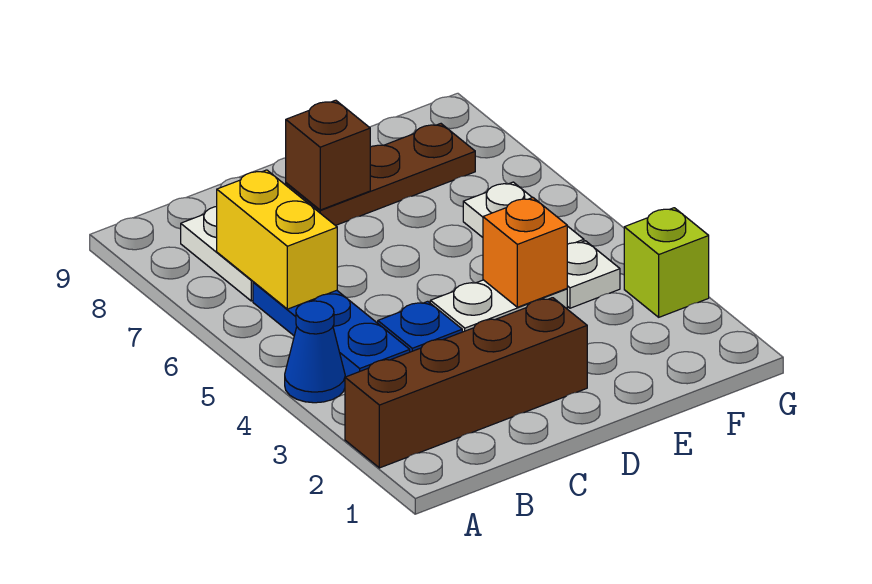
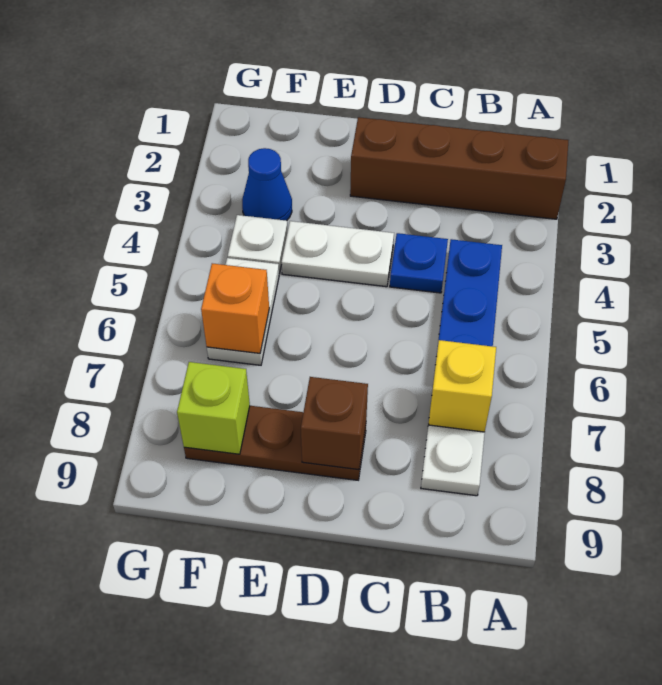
blue 1x1 cone [285,301,345,403] -> blue 1x1 cone moved to [242,148,292,221]
yellow 1x2 brick [217,170,337,309] -> yellow 1x1 brick [428,340,496,432]
orange 1x1 brick [483,198,567,307] -> orange 1x1 brick moved to [201,263,269,353]
lime 1x1 brick [624,208,709,317] -> lime 1x1 brick moved to [177,362,250,454]

